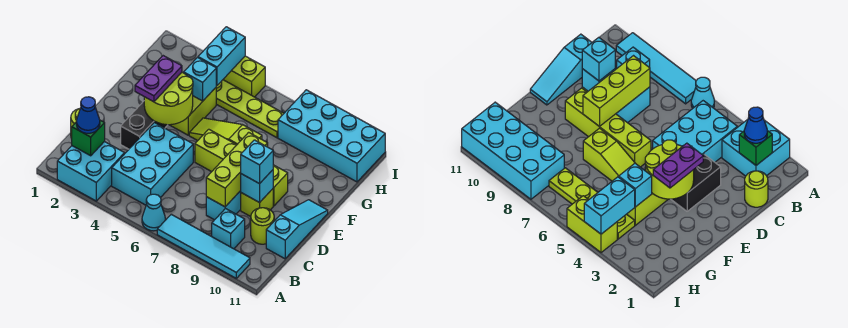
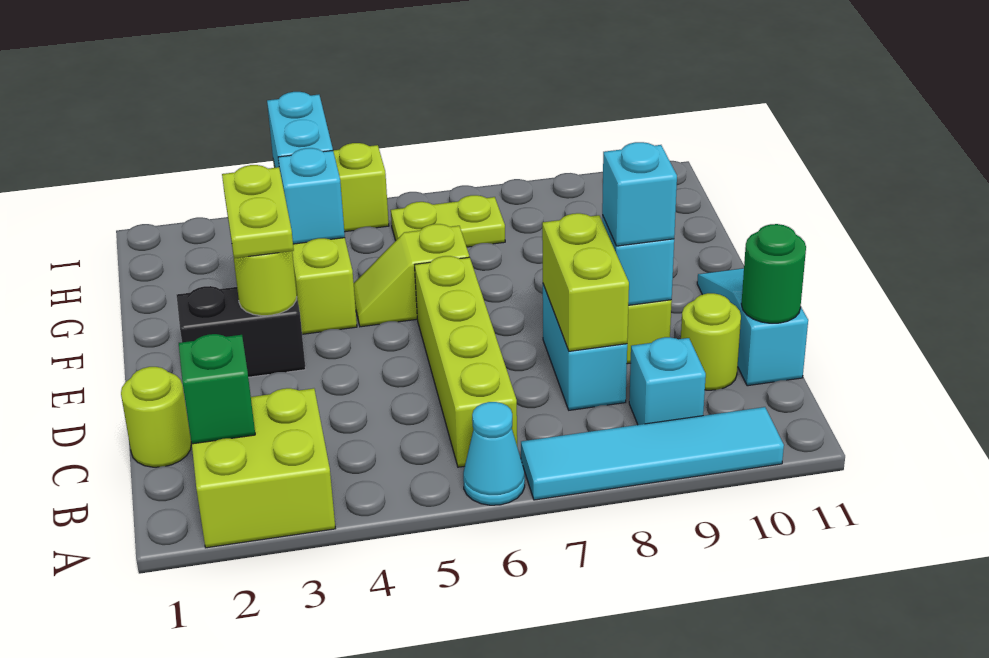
cyan 2x2 brick [57,142,125,201] -> lime 2x2 brick [192,388,335,548]
blue 1x1 cone [76,97,100,133] -> none
cyan 2x3 brick [112,123,193,205] -> none
lime 1x3 brick [206,132,268,207] -> lime 1x2 brick [542,213,629,351]
none -> green 1x1 round brick [741,224,806,323]
black 1x2 brick [121,101,167,149] -> black 1x2 brick turned to [177,286,306,377]
lime 2x2 round brick [144,72,193,125] -> lime 1x1 round brick [232,248,297,316]
purple 1x2 plate [135,56,182,102] -> lime 1x2 plate [222,165,294,258]
lime 1x4 brick [195,129,288,206] -> lime 1x4 brick turned to [415,256,517,467]
lime 1x3 slope [189,118,262,145] -> lime 1x2 slope [354,224,469,327]
lime 1x4 plate [216,80,284,138] -> lime 1x2 plate [391,195,505,247]
cyan 2x4 brick [278,90,385,182] -> none

